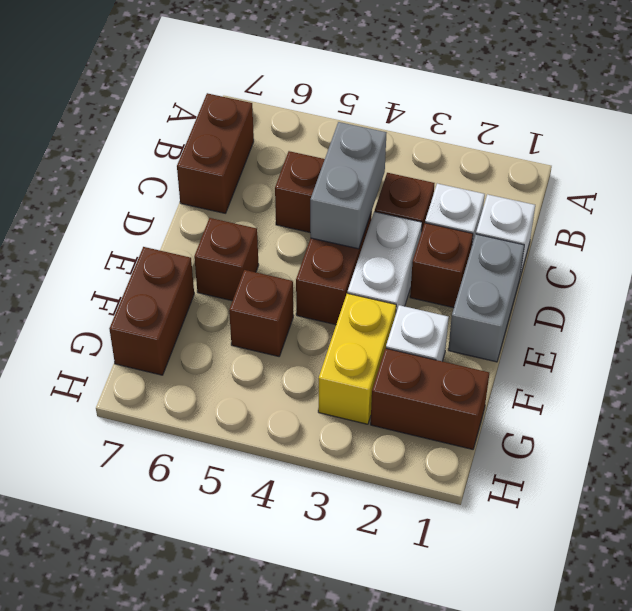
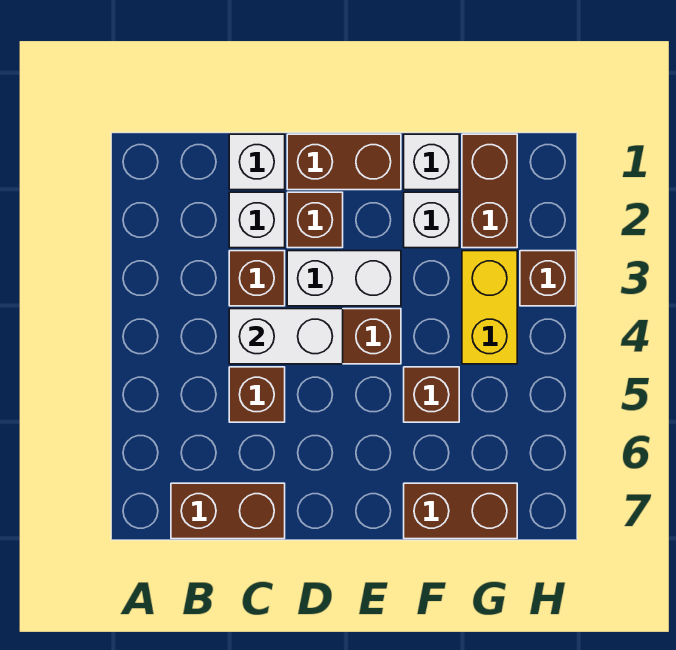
grey 1x2 brick [310,122,386,249] -> white 1x2 brick [229,309,343,364]
grey 1x2 brick [448,234,524,362] -> brown 1x2 brick [287,134,401,190]
brown 1x1 brick [194,218,259,301] -> brown 1x1 brick moved to [520,251,576,306]
none -> white 1x1 brick [404,134,459,190]
yellow 1x2 brick [318,293,396,424] -> yellow 1x2 brick turned to [462,251,517,364]

